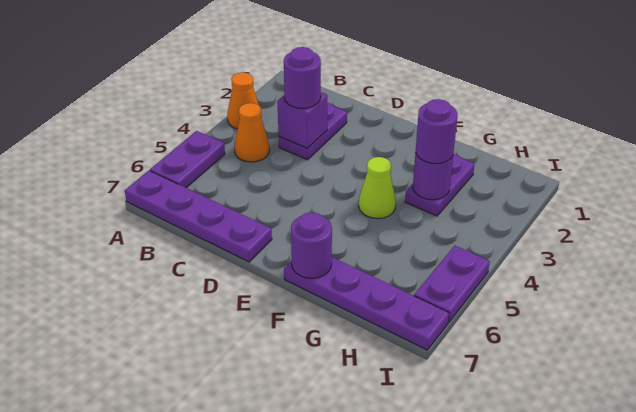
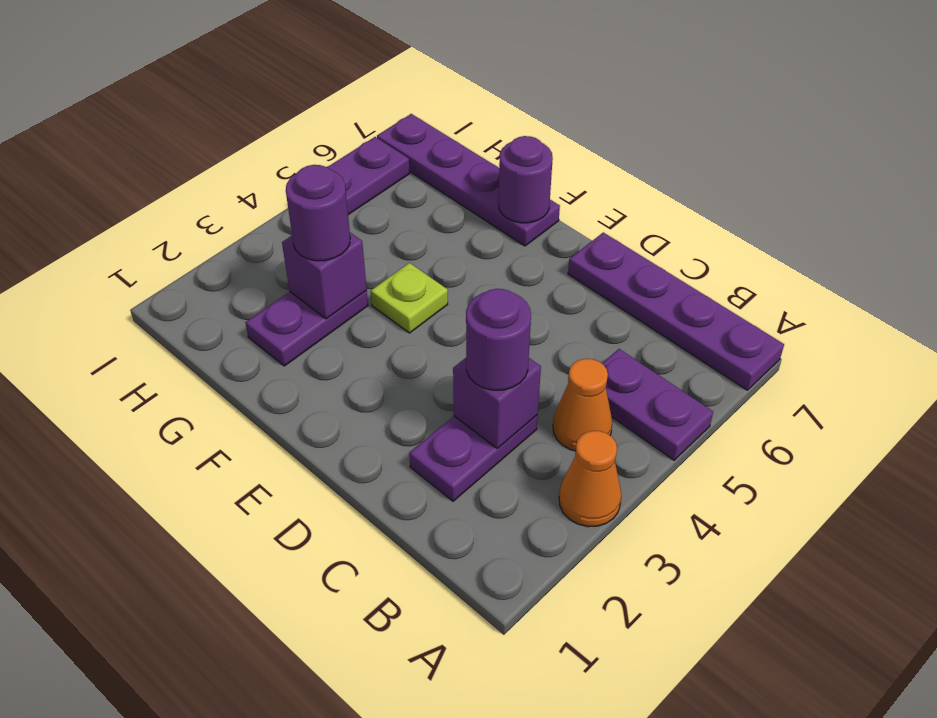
purple 1x2 plate [150,131,225,188] -> purple 1x2 plate turned to [602,349,713,460]
lime 1x1 cone [359,157,396,219] -> lime 1x1 plate [371,263,448,333]
purple 1x1 round brick [413,153,453,200] -> purple 1x1 brick [282,233,367,319]

